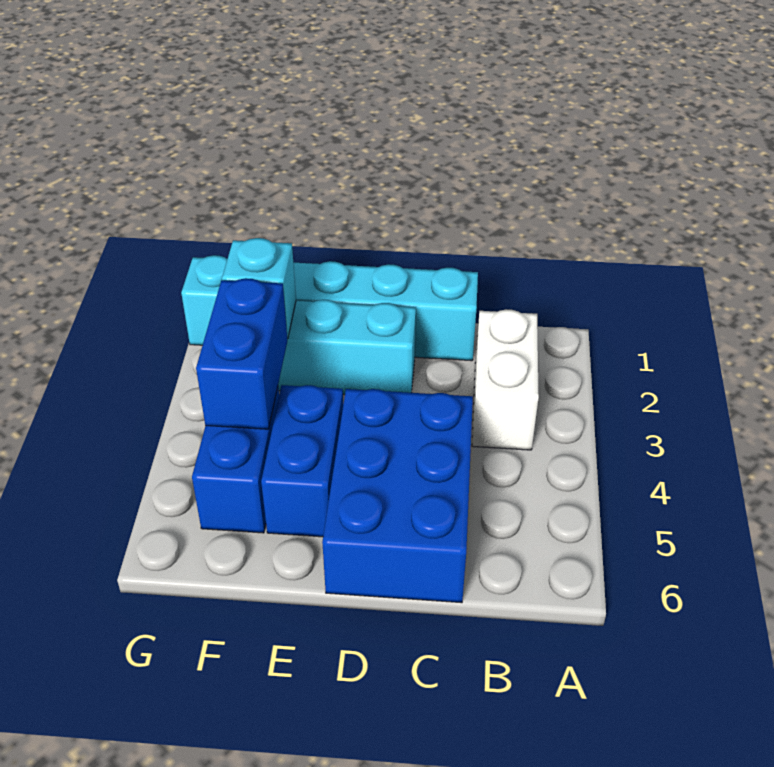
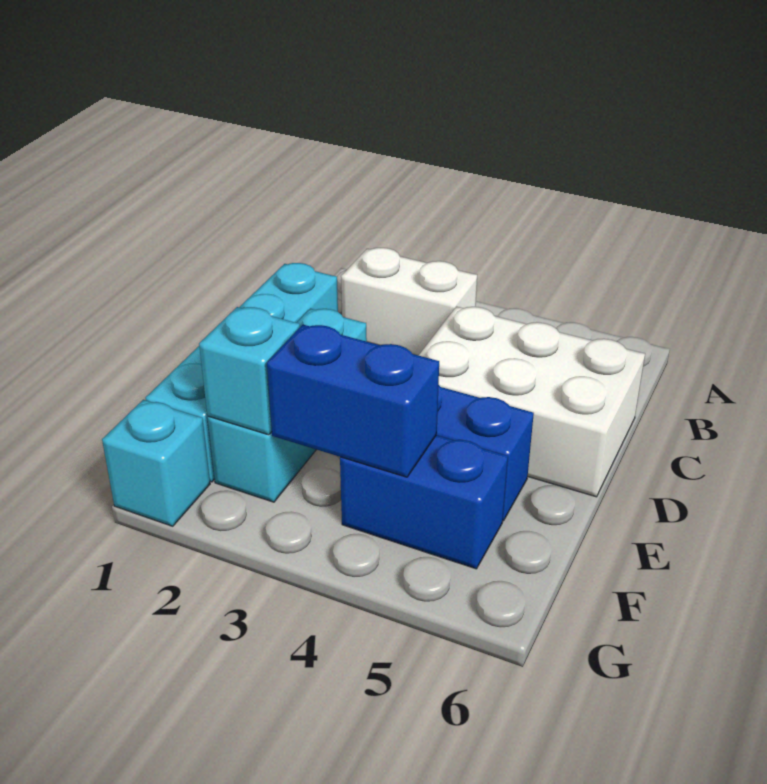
blue 2x3 brick [322,389,473,603] -> white 2x3 brick [419,307,645,497]

